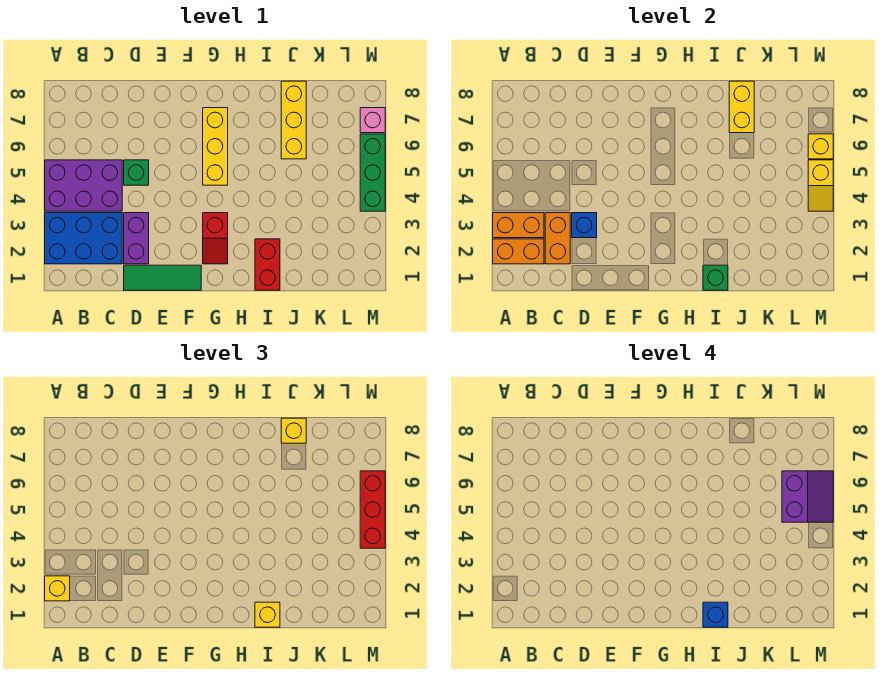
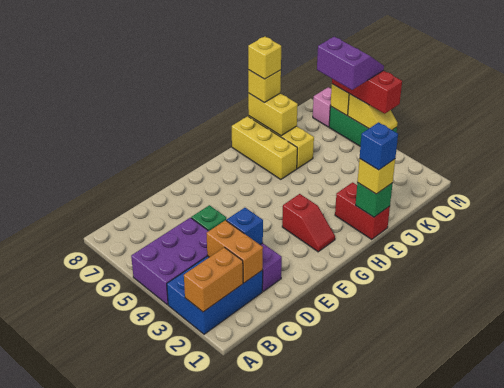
yellow 1x1 brick [45,576,70,601] -> yellow 1x1 brick moved to [248,37,281,79]
orange 1x2 brick [493,213,544,238] -> none
green 1x3 tile [124,265,201,290] -> none
yellow 1x3 brick [203,108,228,185] -> yellow 1x3 brick moved to [232,116,297,179]

